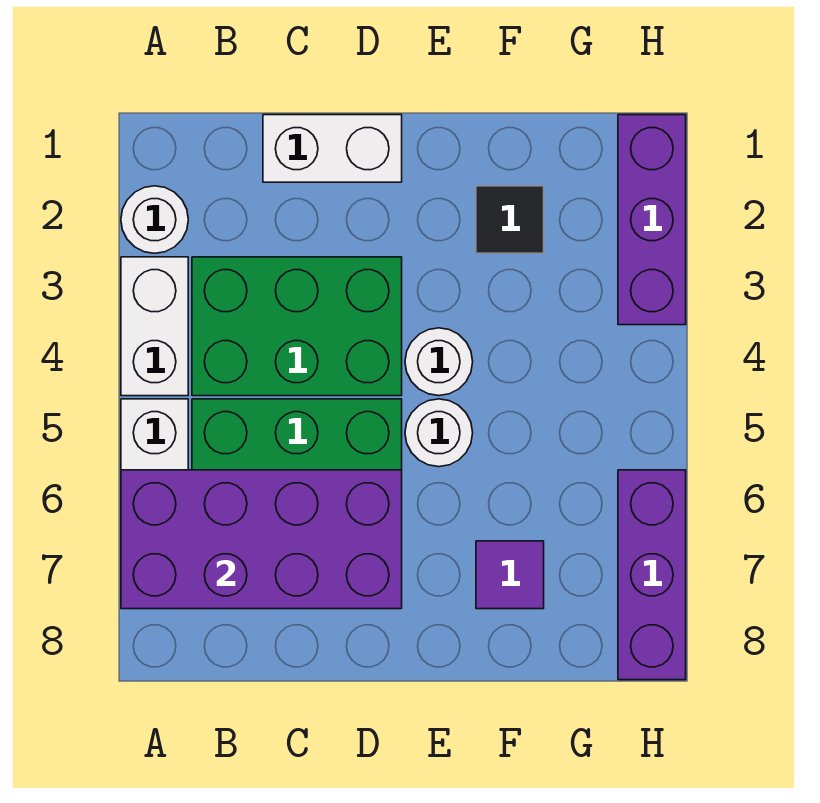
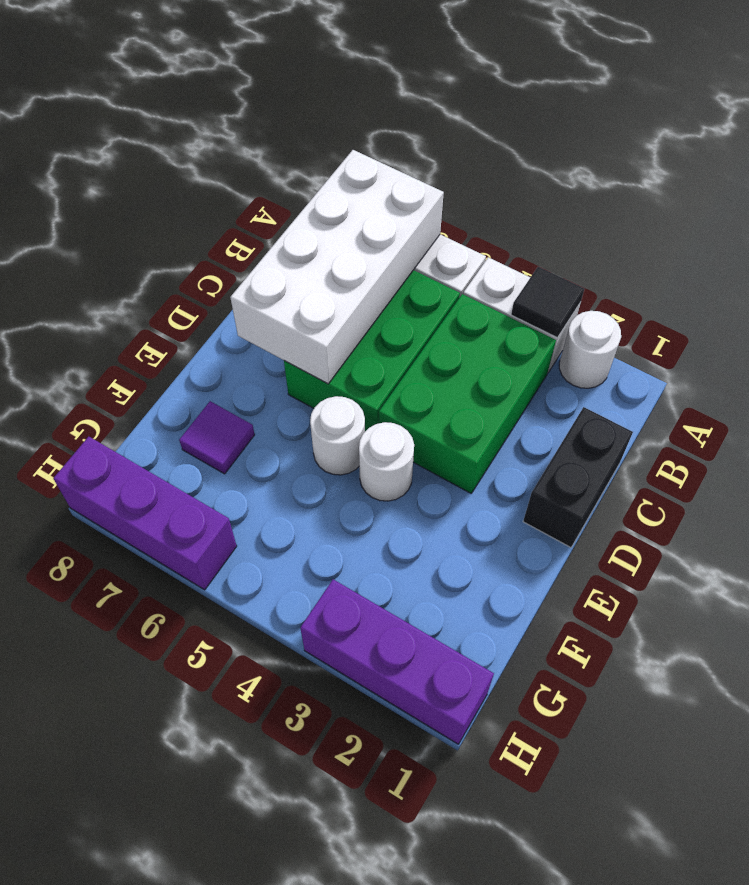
purple 2x4 brick [121,470,402,609] -> white 2x4 brick [230,150,444,384]
white 1x2 brick [263,115,402,182] -> black 1x2 brick [523,407,633,547]
black 1x1 tile [476,186,544,253] -> black 1x1 tile moved to [511,267,584,338]

